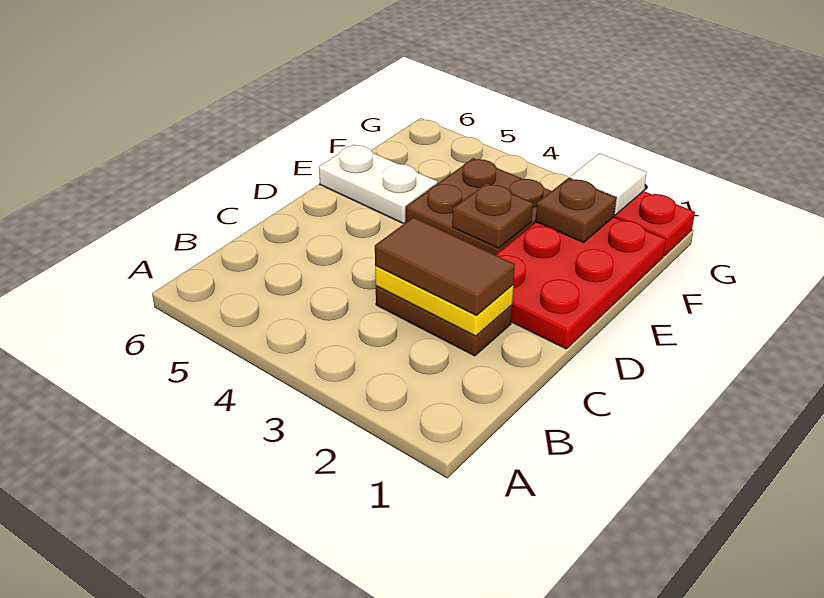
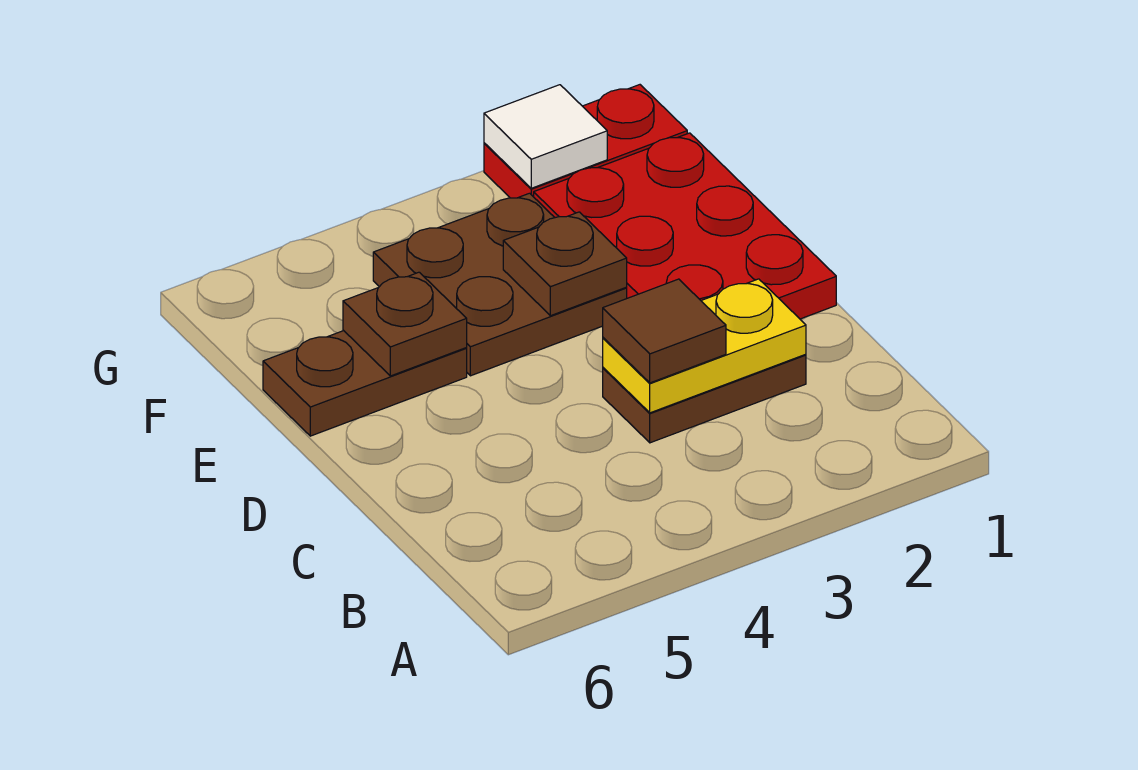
brown 1x2 tile [375,217,515,316] -> brown 1x1 tile [602,279,726,383]
white 1x2 plate [319,145,437,224] -> brown 1x2 plate [263,331,467,436]
brown 1x1 plate [536,178,616,243] -> brown 1x1 plate moved to [343,272,467,376]

